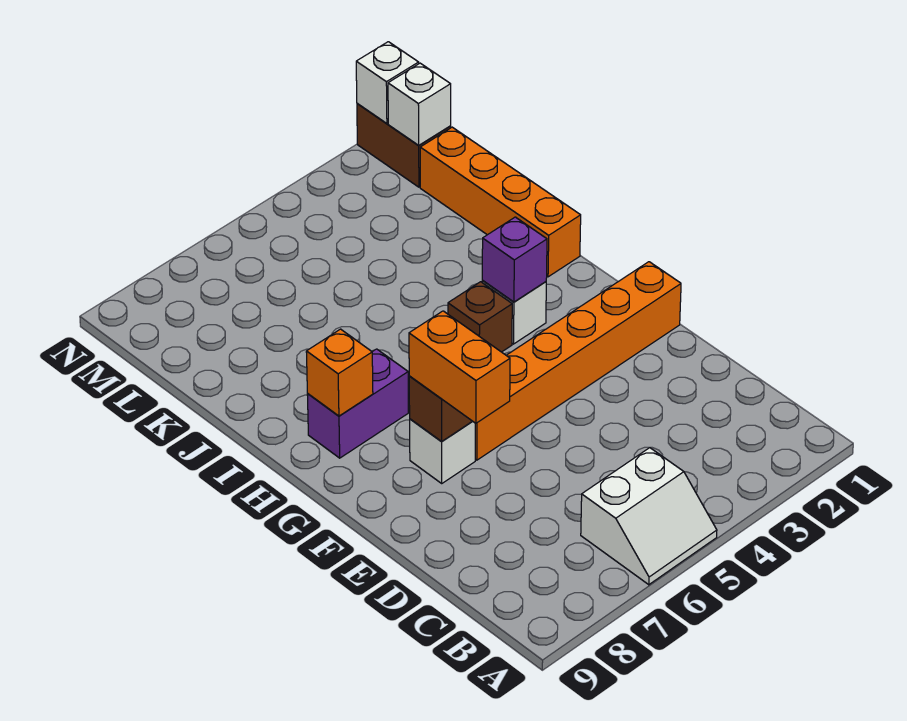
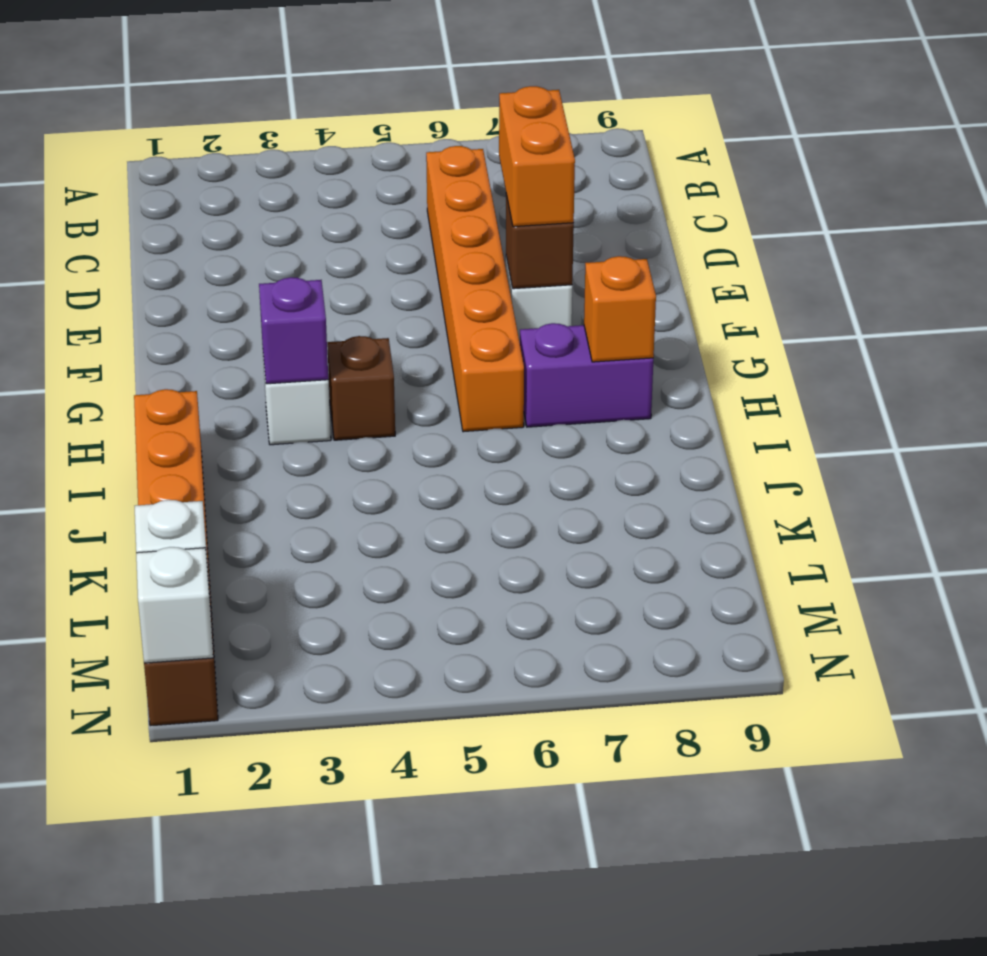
white 2x2 slope [581,448,717,585] -> none
orange 1x6 brick [475,262,681,460] -> orange 1x6 brick turned to [426,146,524,432]

